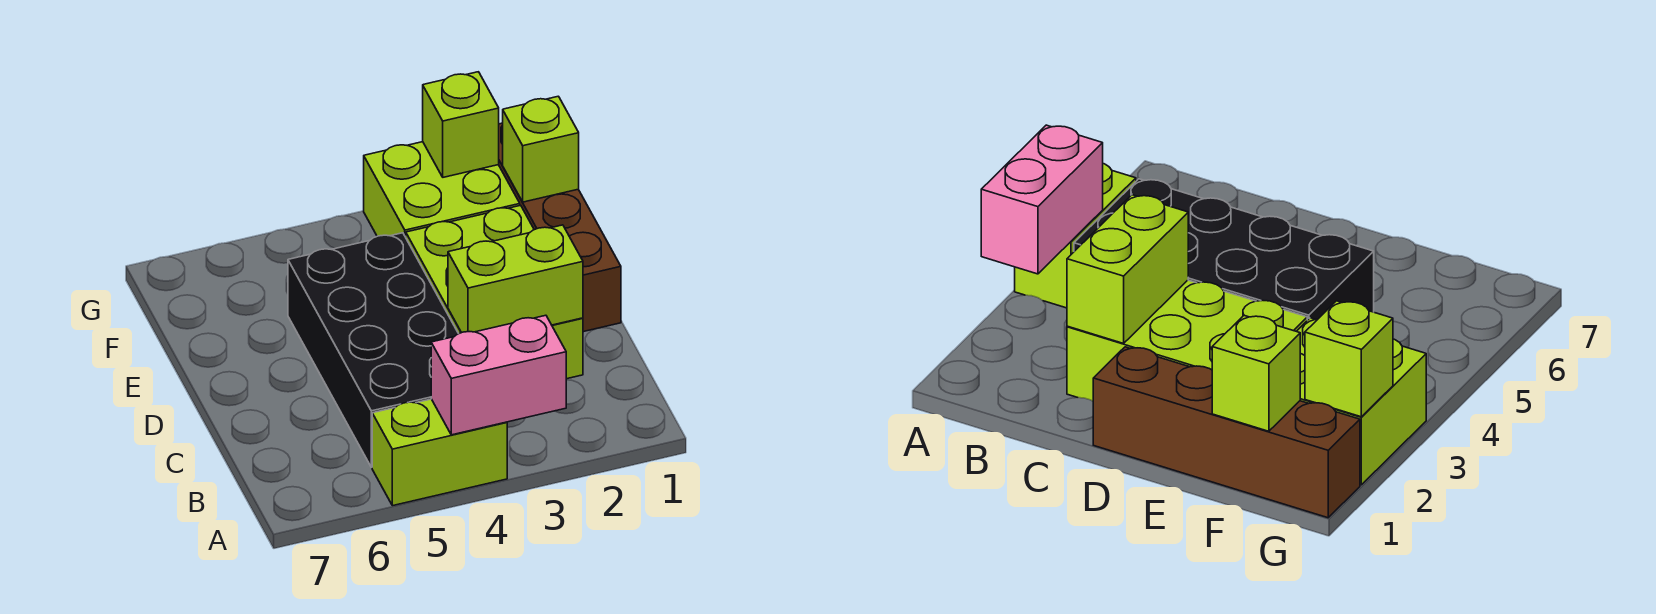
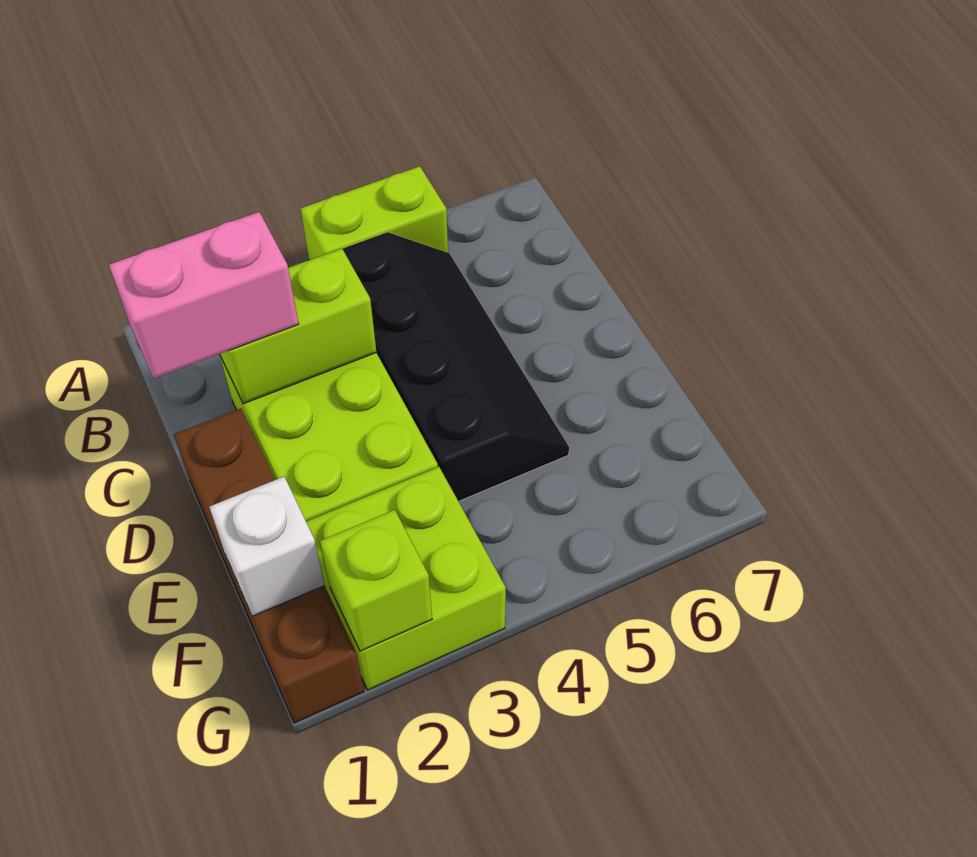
pink 1x2 brick [431,315,566,435] -> pink 1x2 brick moved to [109,212,299,378]
black 2x4 brick [288,233,458,467] -> black 2x4 slope [343,232,569,501]
lime 1x1 brick [503,96,579,202] -> white 1x1 brick [209,477,325,616]

